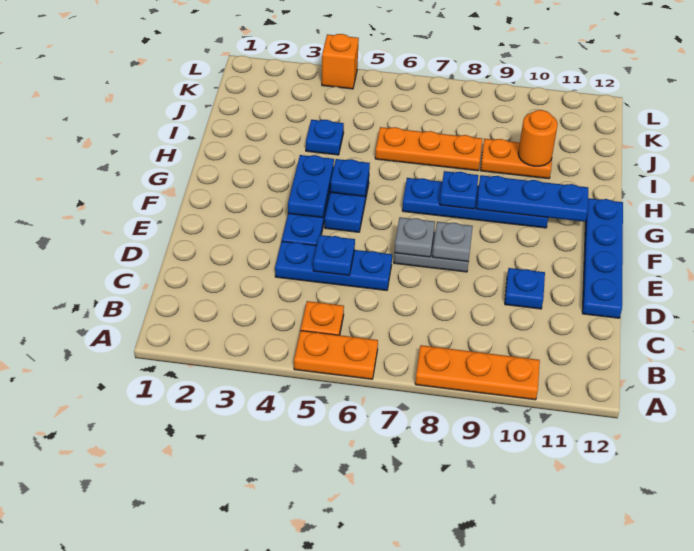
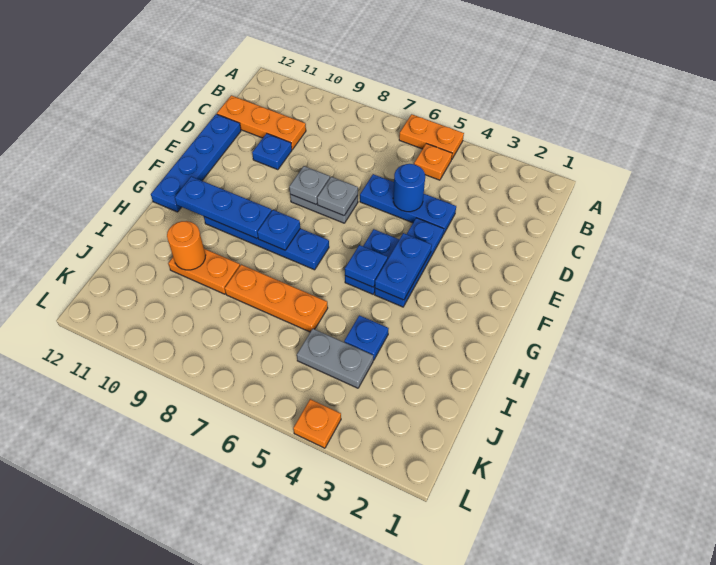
orange 1x3 plate [415,345,540,400] -> orange 1x3 plate moved to [217,95,306,149]
blue 1x1 plate [313,235,355,275] -> blue 1x1 round brick [393,164,425,212]
none -> grey 1x2 plate [297,329,373,388]
orange 1x1 brick [322,34,359,89] -> orange 1x1 plate [293,399,341,448]

